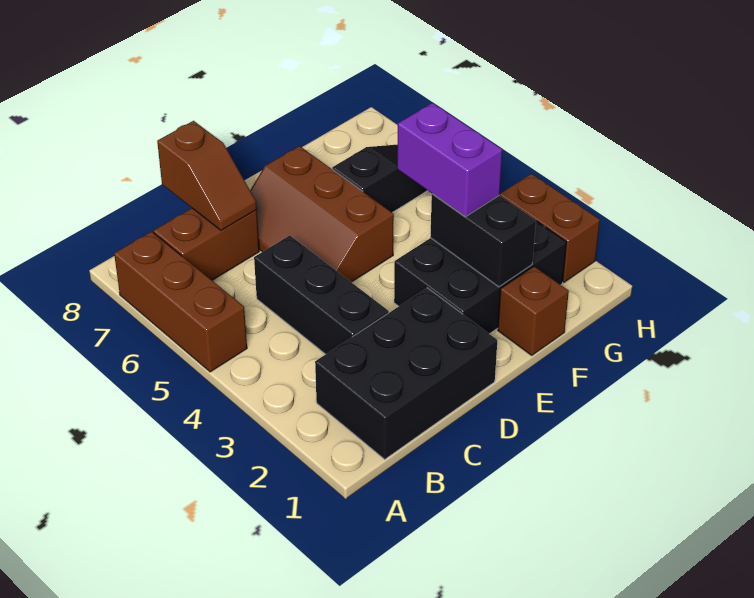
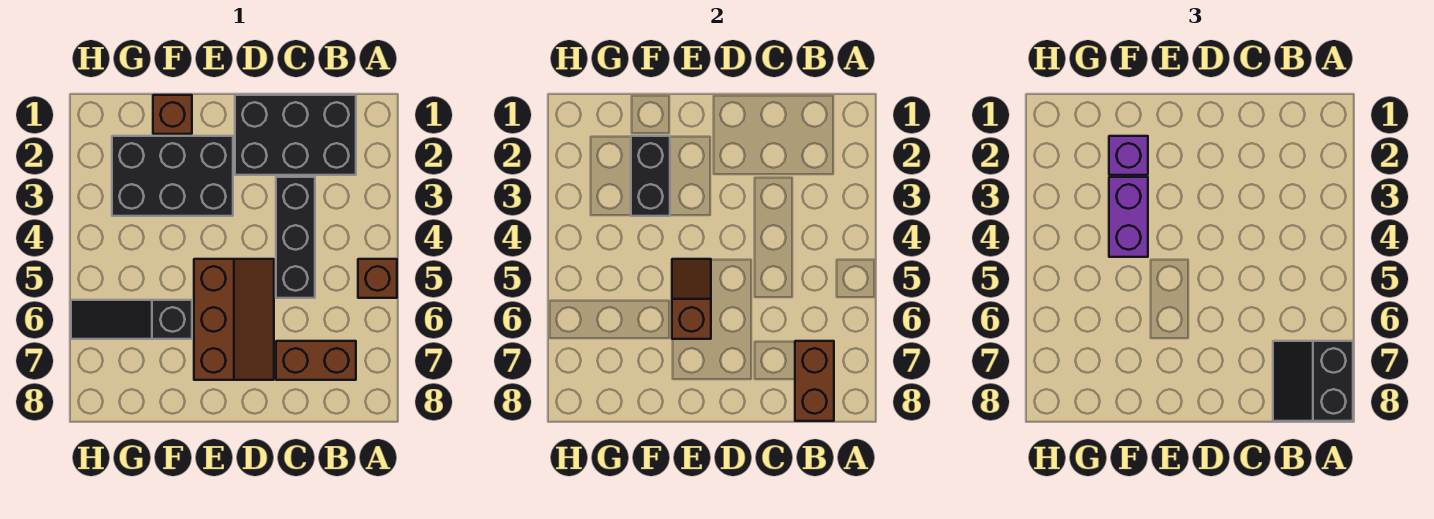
brown 1x3 brick [114,232,247,372] -> brown 1x1 brick [358,259,397,298]
none -> black 2x2 slope [1273,341,1353,421]
brown 1x2 slope [157,121,257,230] -> brown 1x2 slope moved to [672,259,711,339]
none -> purple 1x1 brick [1109,136,1148,175]
brown 1x2 brick [500,174,600,282] -> brown 1x2 brick moved to [795,341,834,421]

